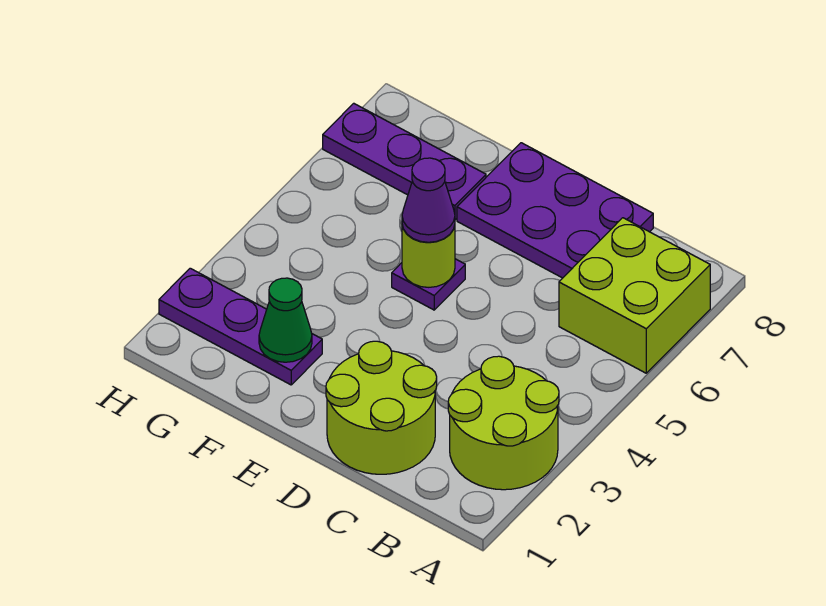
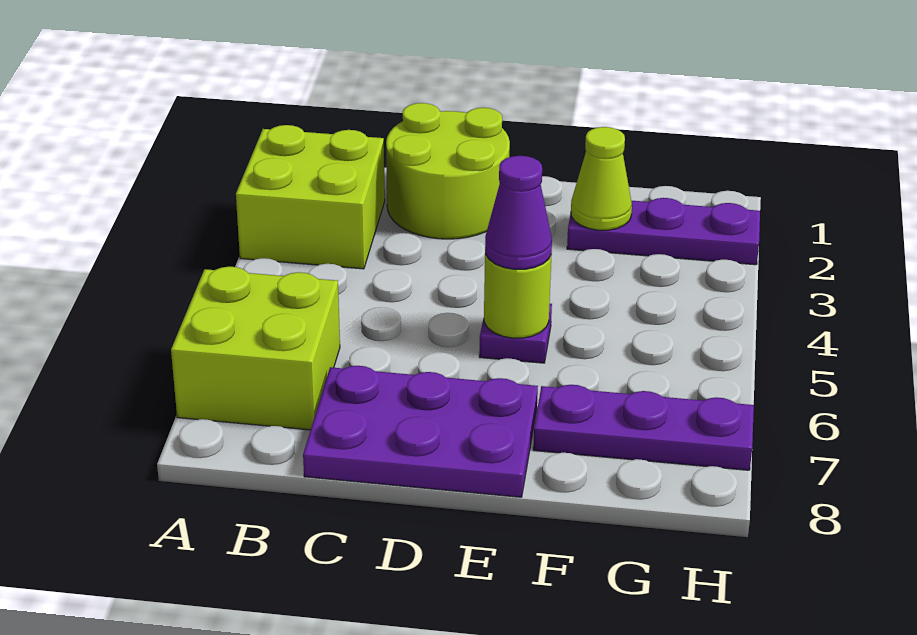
lime 2x2 round brick [448,356,559,490] -> lime 2x2 brick [236,125,385,269]
green 1x1 cone [259,278,312,362] -> lime 1x1 cone [571,127,632,230]

